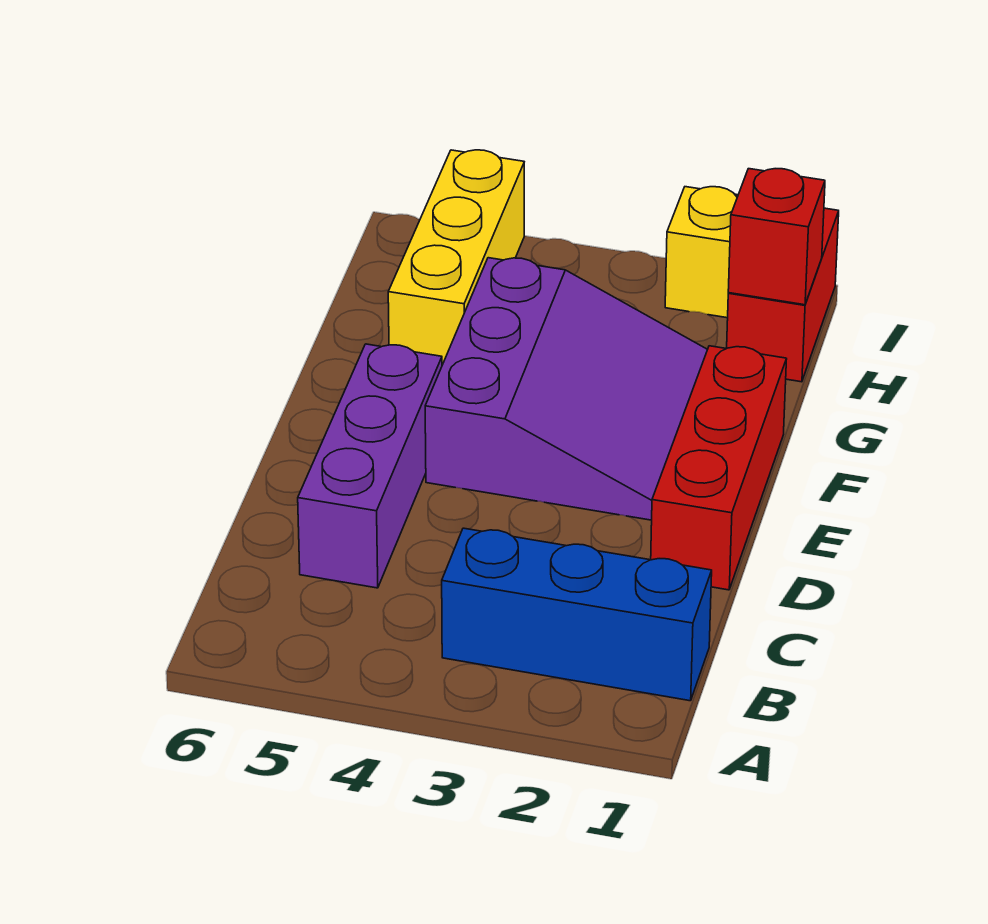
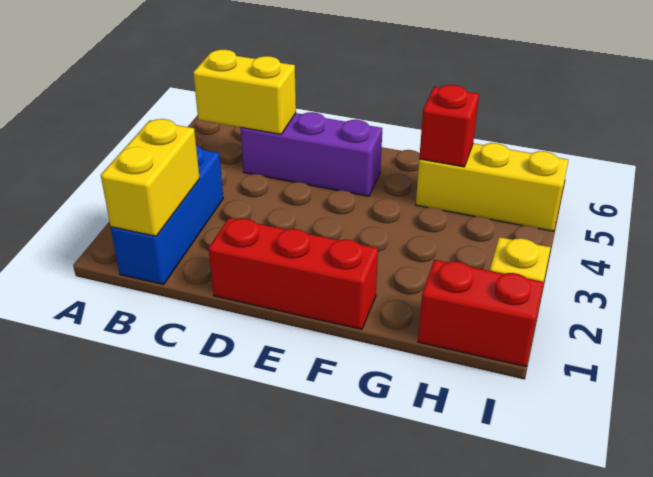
none -> yellow 1x2 brick [101,119,200,236]
none -> yellow 1x2 brick [193,50,296,134]
purple 3x3 slope [425,258,707,520] -> none
red 1x1 brick [728,169,825,305] -> red 1x1 brick moved to [419,85,479,167]

